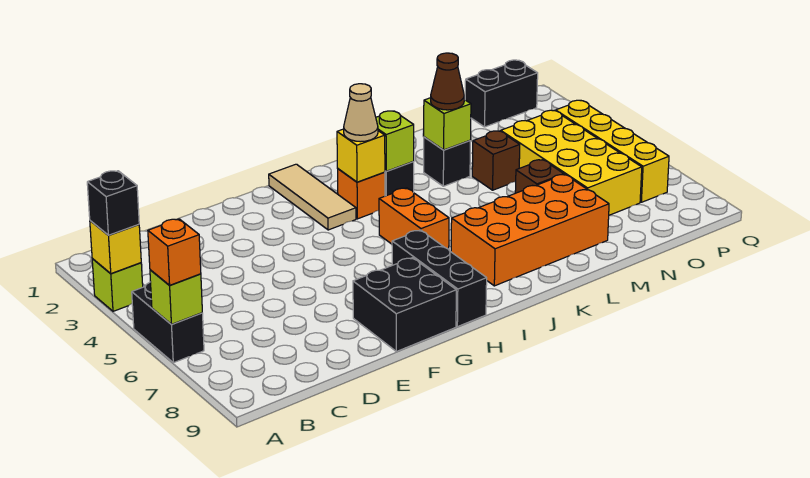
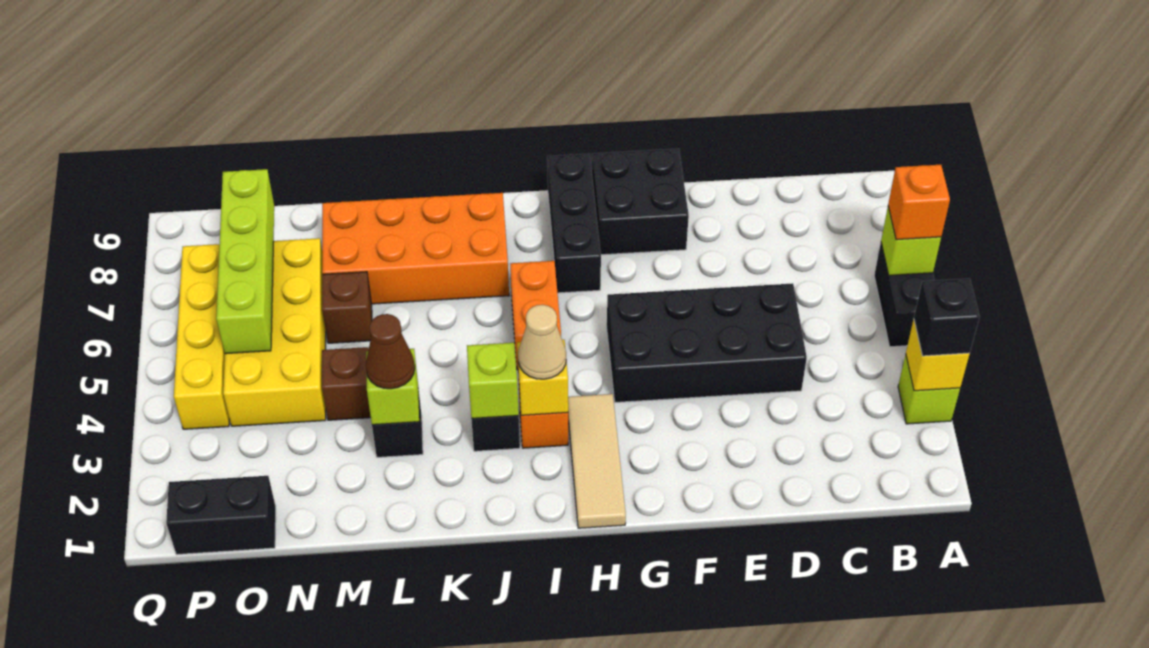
none -> black 2x4 brick [607,283,807,402]
none -> lime 1x4 brick [216,169,274,354]

